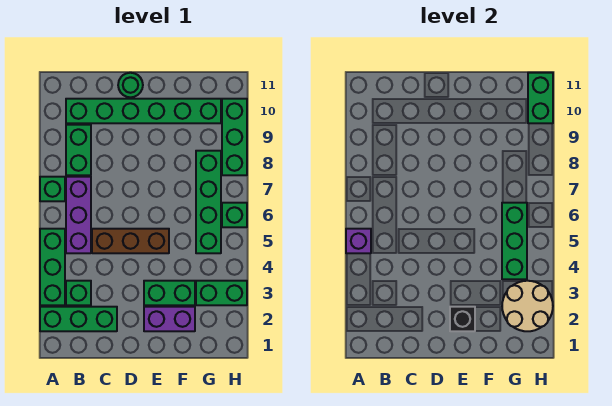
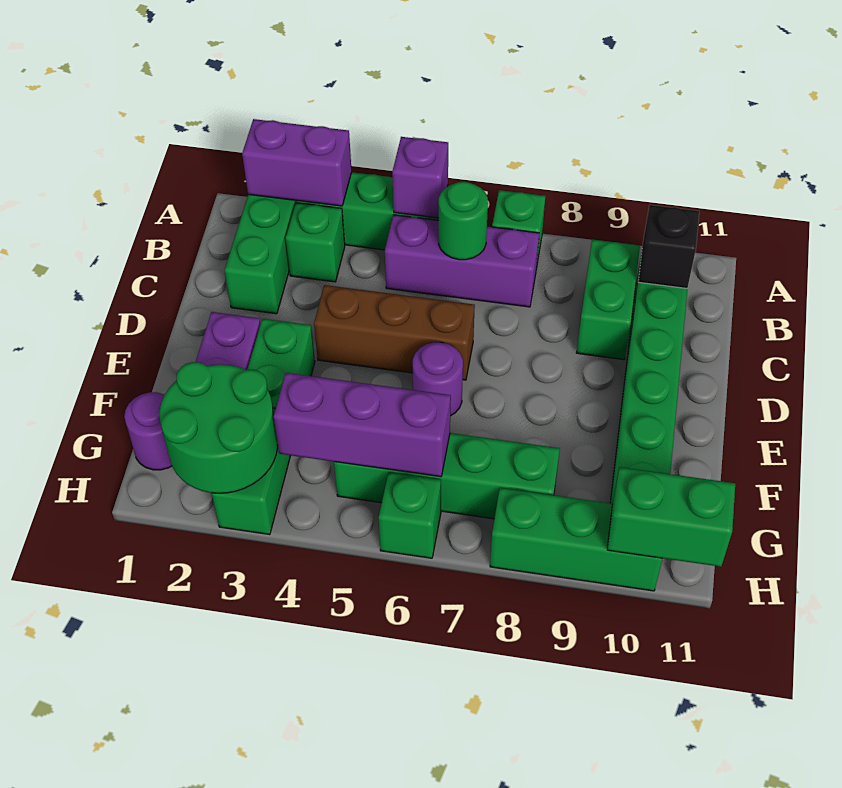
none -> purple 1x2 brick [242,119,352,206]
green 1x2 brick [66,125,91,175] -> green 1x2 brick turned to [577,239,640,360]
brown 1x3 brick [92,229,169,253] -> brown 1x3 brick turned to [314,285,475,380]
green 1x1 round brick [118,73,143,97] -> green 1x1 round brick moved to [439,182,488,260]
black 1x1 brick [450,307,475,331] -> black 1x1 brick moved to [638,205,699,289]
none -> purple 1x1 round brick [413,342,463,416]
none -> purple 1x1 round brick [124,392,172,470]
tan 2x2 round brick [502,281,553,331] -> green 2x2 round brick [160,362,278,493]
green 1x3 brick [502,203,527,279] -> purple 1x3 brick [274,373,451,477]

